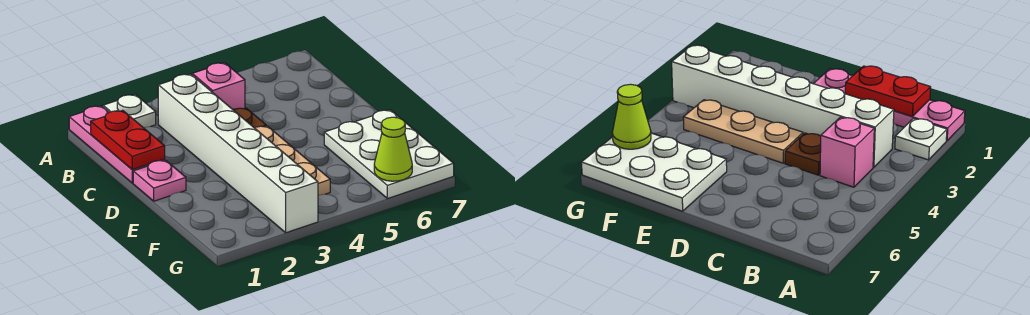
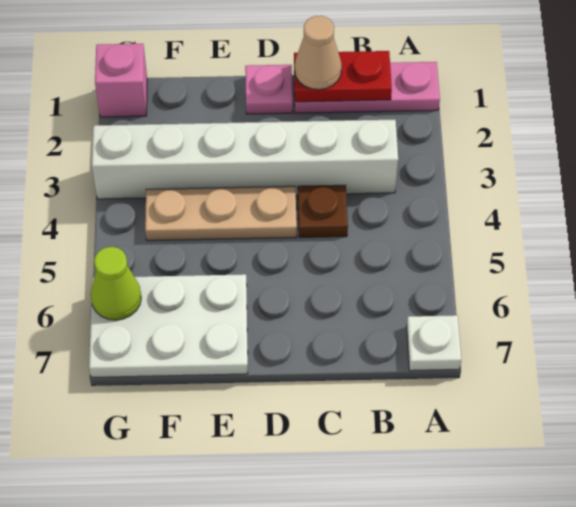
white 1x1 plate [103,94,156,128] -> white 1x1 plate moved to [407,315,461,371]
pink 1x1 brick [192,63,245,109] -> pink 1x1 brick moved to [95,44,147,117]
none -> tan 1x1 cone [295,16,342,90]

